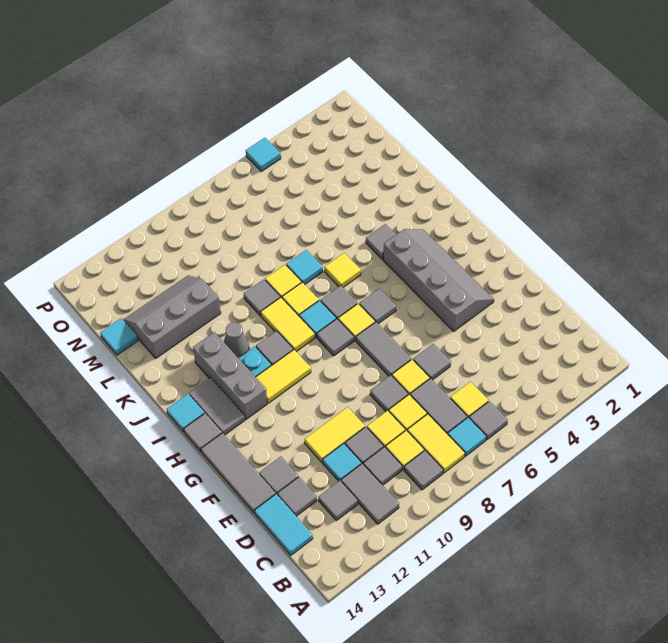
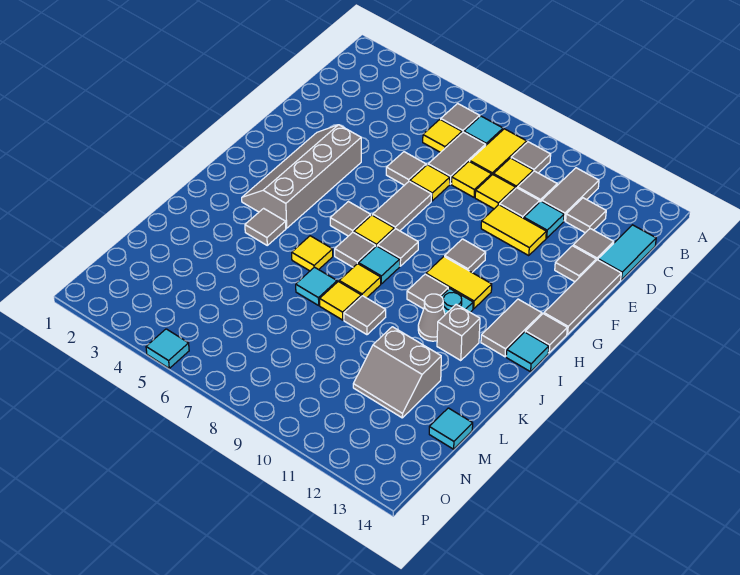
grey 1x1 tile [370,375,408,411] -> grey 1x1 tile moved to [445,239,486,272]
grey 1x3 brick [193,332,267,419] -> grey 1x1 brick [437,304,480,361]
yellow 1x2 tile [261,297,315,352] -> none
grey 2x3 slope [123,275,221,358] -> grey 2x2 slope [353,327,441,418]

